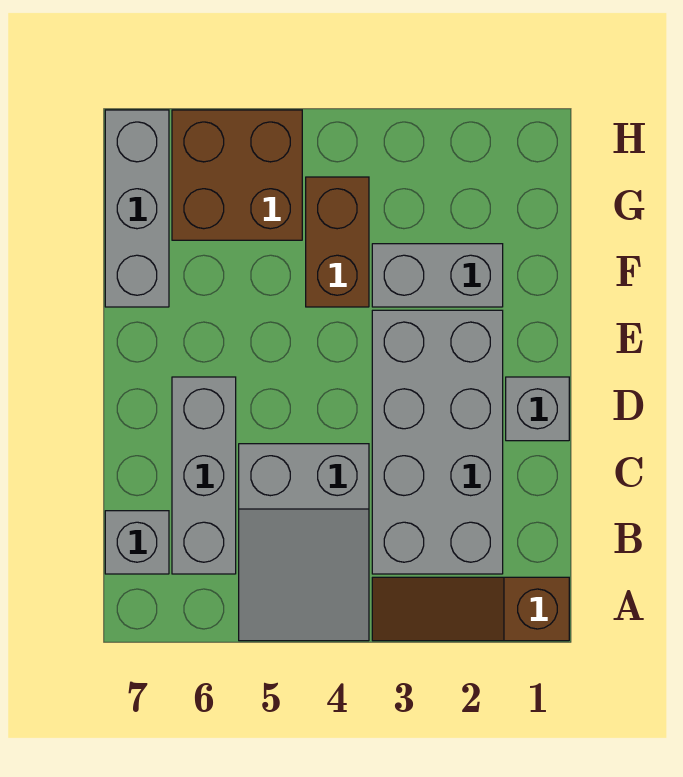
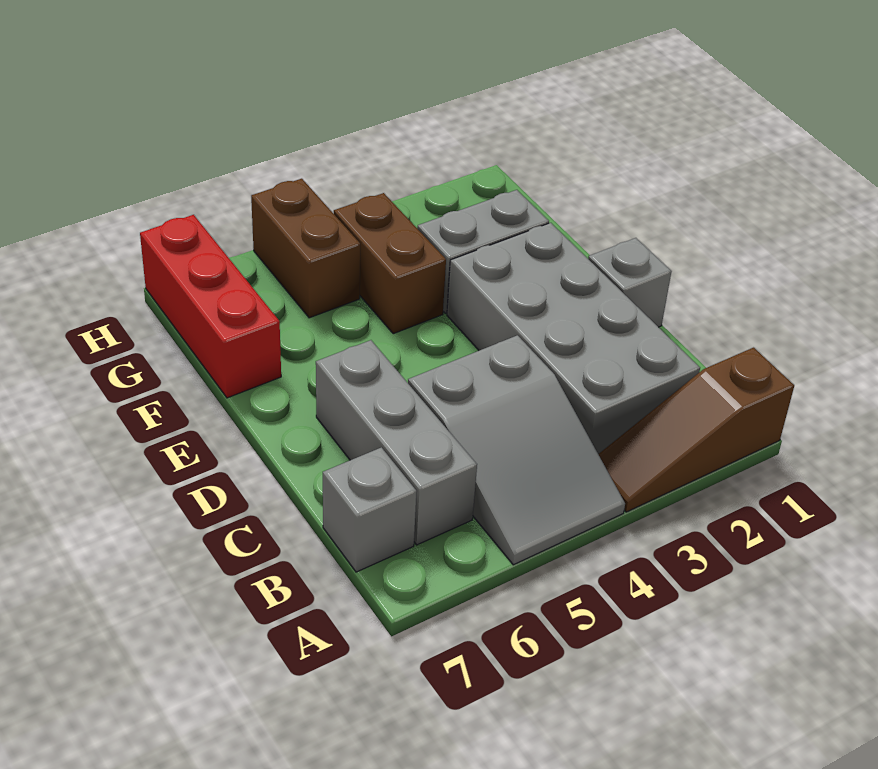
grey 1x3 brick [105,110,169,307] -> red 1x3 brick [140,215,281,398]
brown 2x2 brick [172,110,302,240] -> brown 1x2 brick [251,179,360,318]

